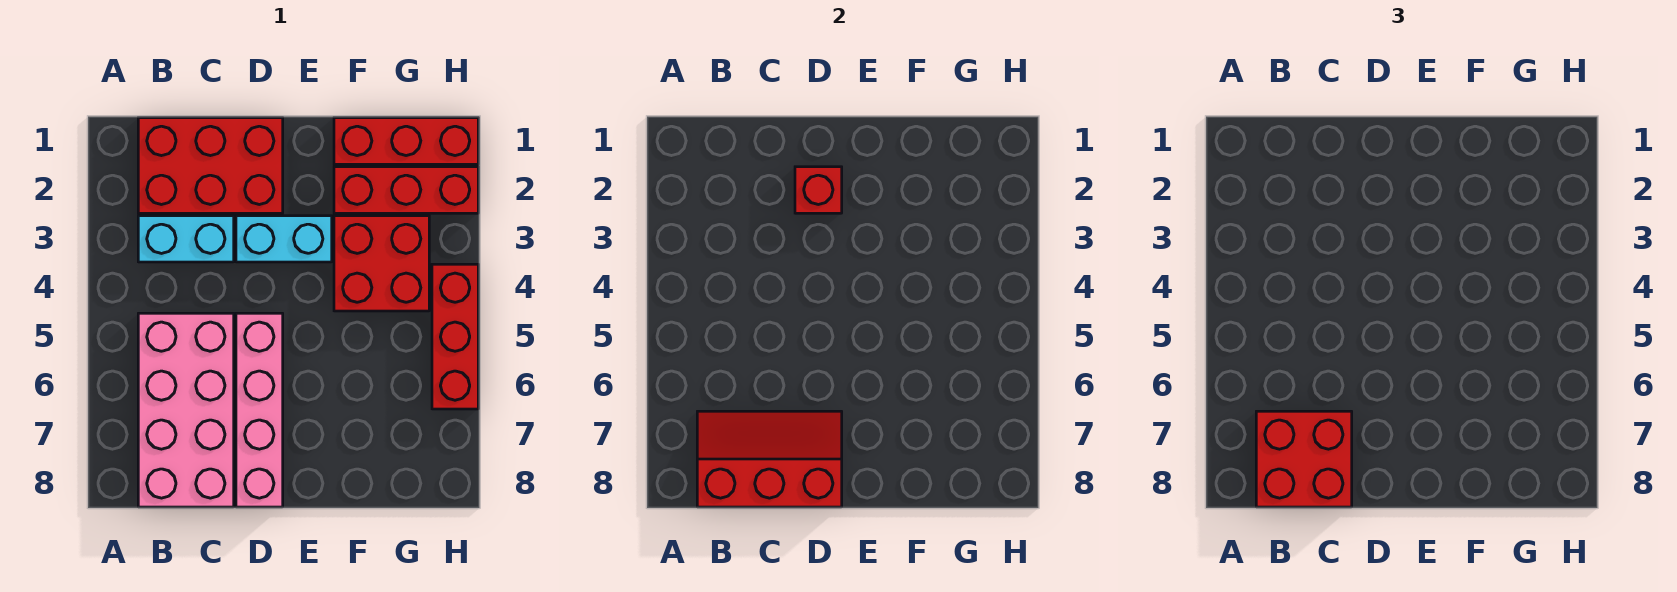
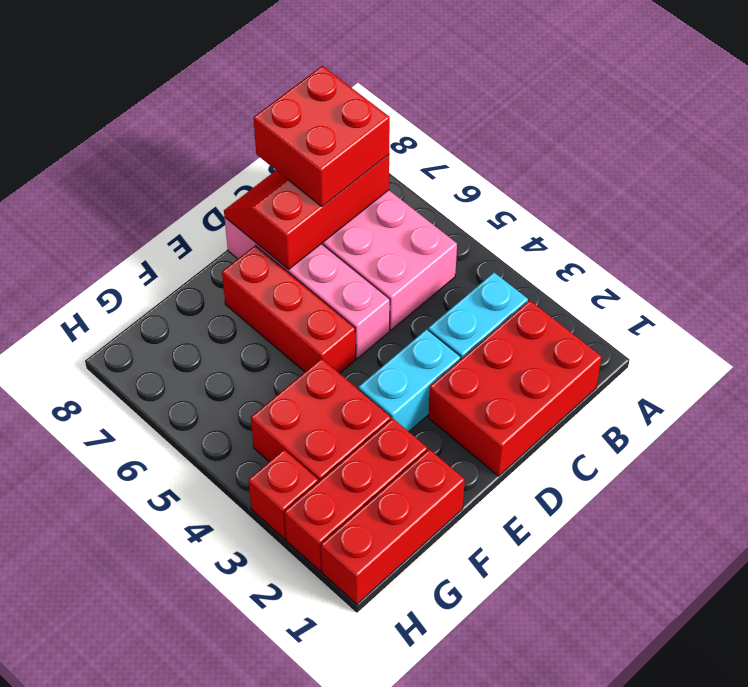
red 2x3 slope [697,411,842,507] -> red 2x3 slope turned to [224,155,389,270]
red 1x1 brick [795,167,842,213] -> red 1x1 brick moved to [248,450,318,539]
red 1x3 brick [432,264,478,409] -> red 1x3 brick moved to [222,245,356,373]

